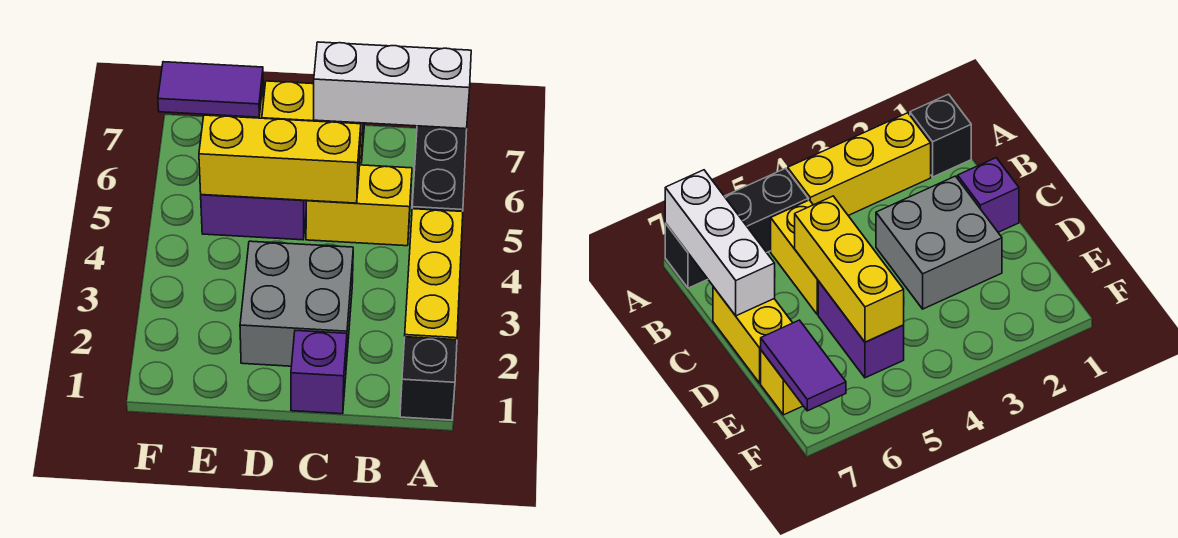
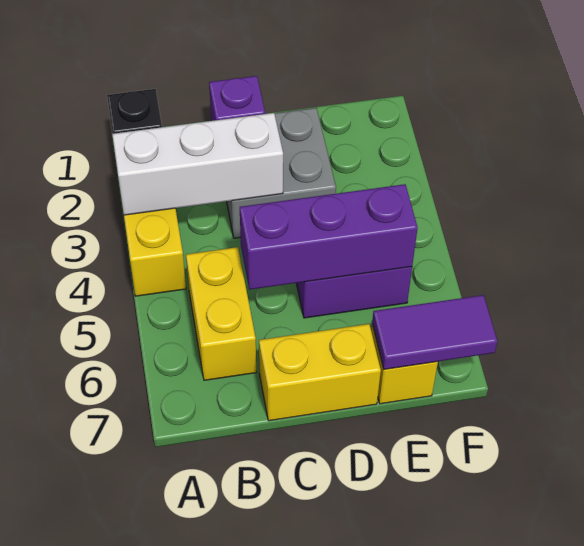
black 1x3 brick [412,126,467,212] -> none
white 1x3 brick [314,42,471,129] -> white 1x3 brick moved to [112,113,283,215]
yellow 1x2 brick [306,165,412,246] -> yellow 1x2 brick turned to [186,247,256,380]
yellow 1x3 brick [199,115,361,203] -> purple 1x3 brick [240,184,418,290]

